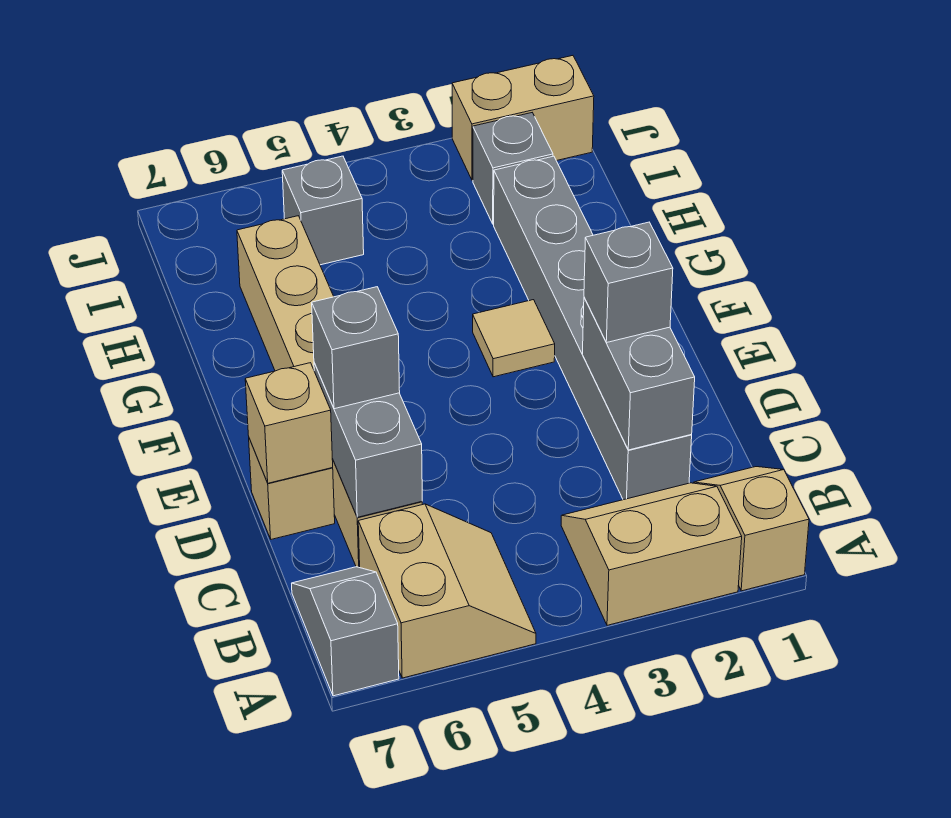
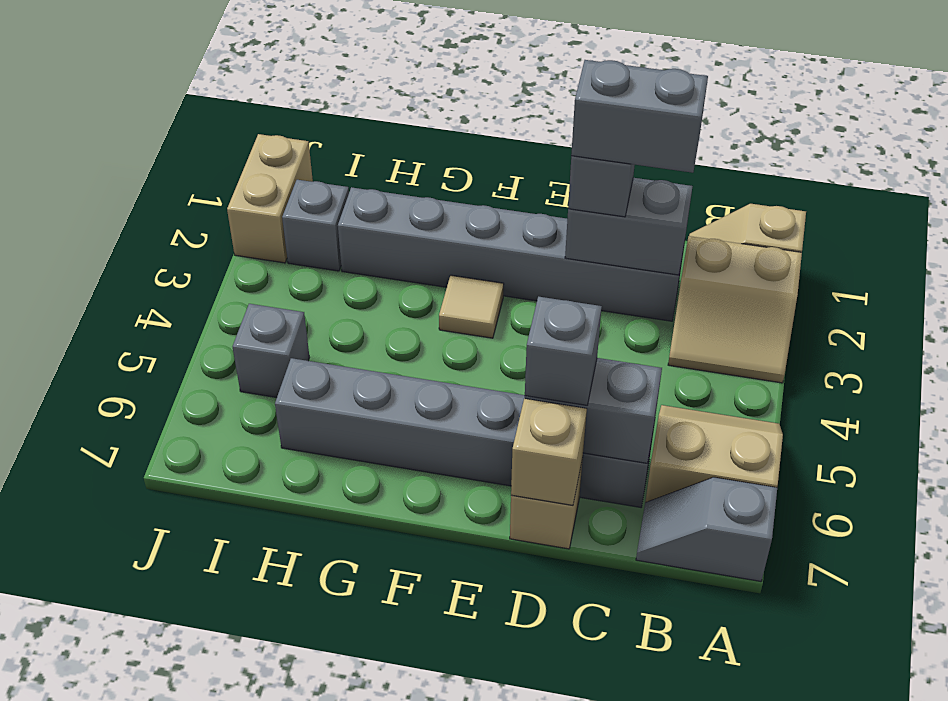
tan 2x2 slope [561,483,742,625] -> tan 2x2 slope turned to [668,236,802,383]
none -> grey 1x2 brick [571,60,708,173]
tan 1x6 brick [237,216,422,568] -> grey 1x6 brick [275,358,655,507]

